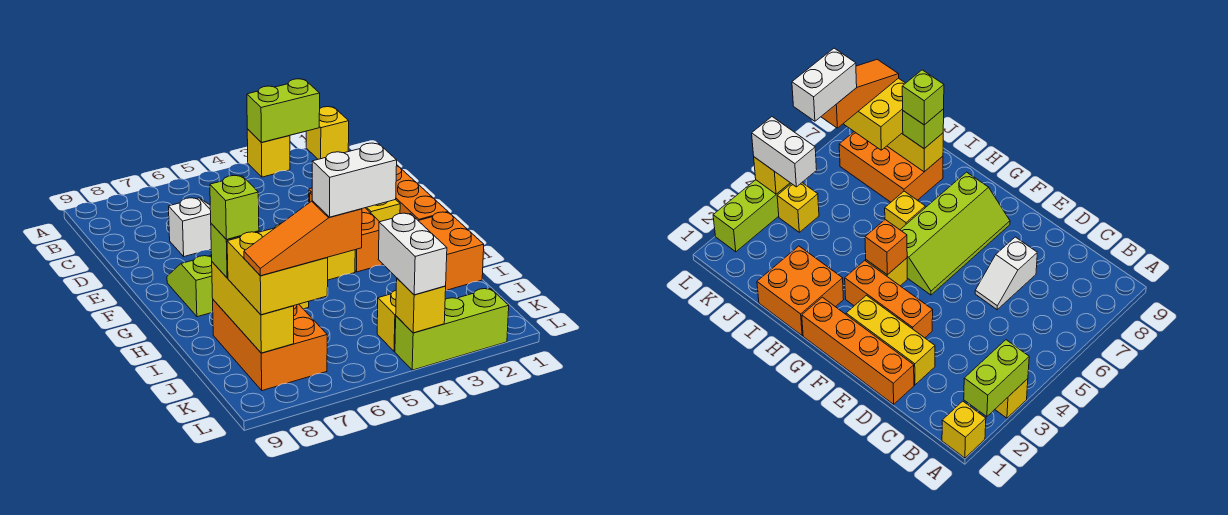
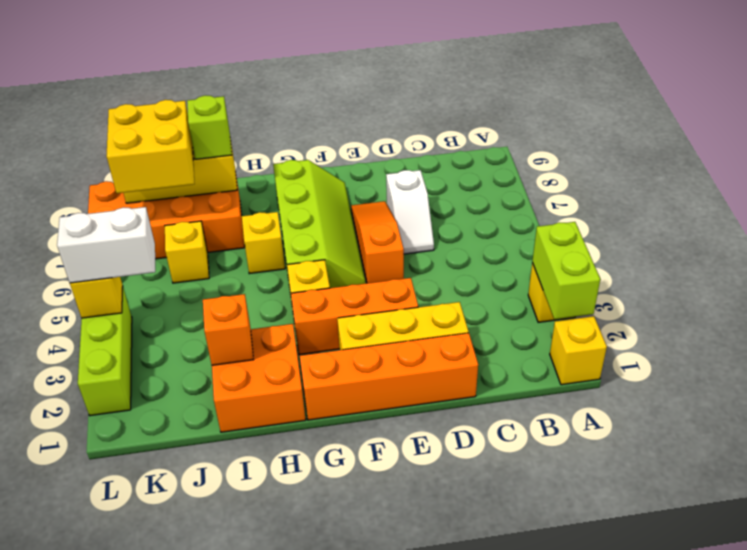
orange 1x1 brick [865,220,907,275] -> orange 1x1 brick moved to [203,294,254,365]
orange 2x3 brick [213,300,327,391] -> orange 2x4 brick [88,177,245,259]
lime 1x1 brick [210,175,259,239] -> none
yellow 1x1 brick [377,290,396,352] -> yellow 1x1 brick moved to [165,221,209,283]
white 1x2 brick [312,143,397,217] -> none
orange 1x3 slope [244,201,362,276] -> orange 1x3 slope moved to [351,201,404,283]

